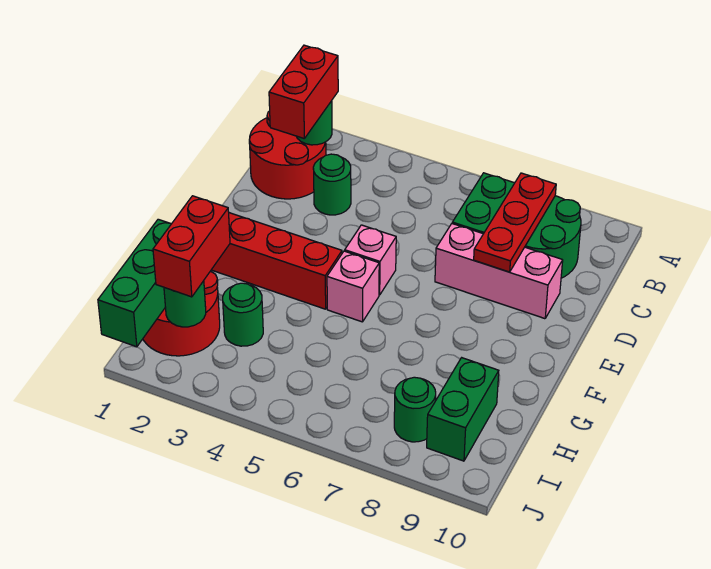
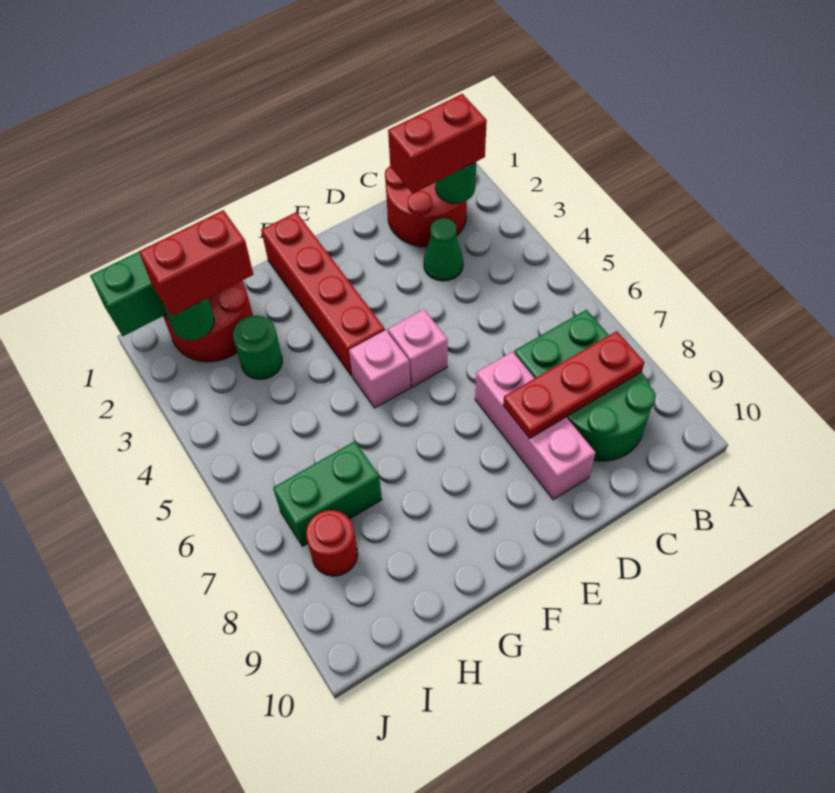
green 1x1 round brick [313,154,351,215] -> green 1x1 cone [424,218,463,281]
green 1x2 brick [427,358,499,461] -> green 1x2 brick moved to [273,441,382,546]
green 1x1 round brick [394,377,436,442] -> red 1x1 round brick [306,510,358,576]

